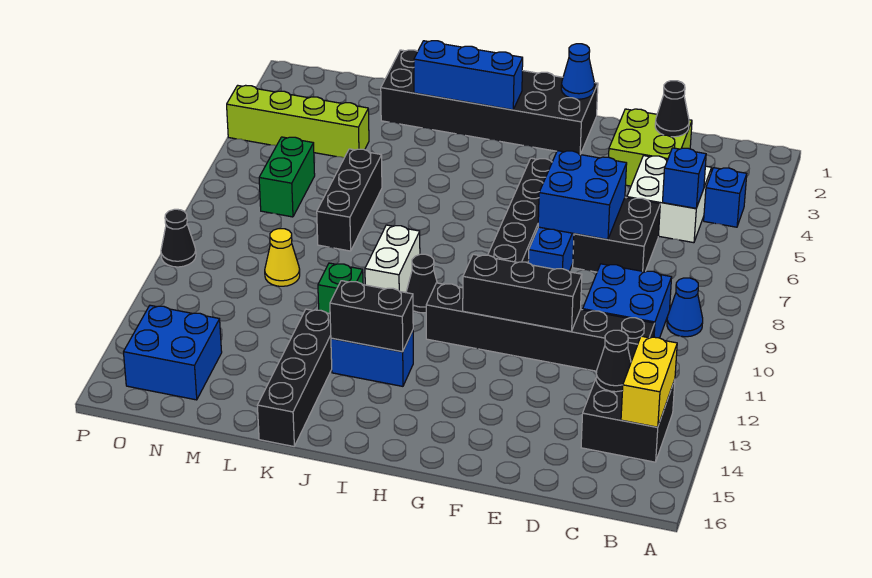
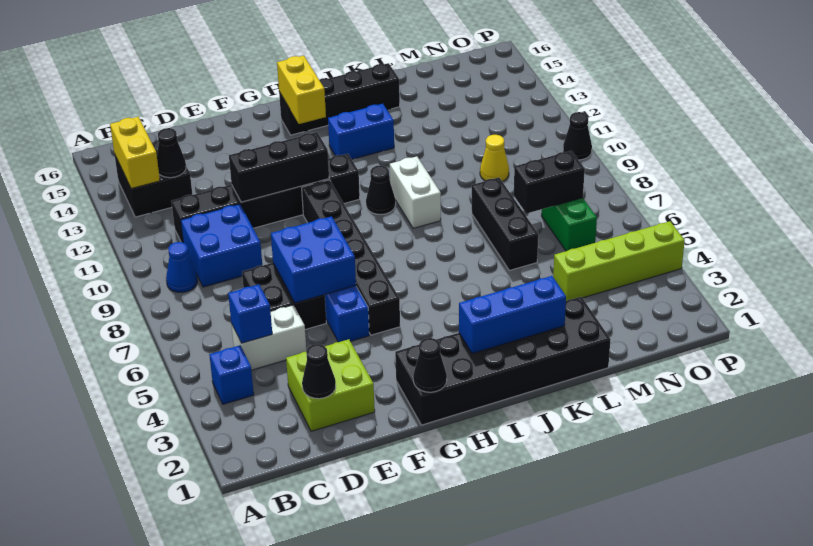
white 2x2 brick [627,156,712,243] -> white 1x2 brick [231,305,306,370]
blue 1x1 cone [561,44,595,99] -> black 1x1 cone [413,338,447,392]
none -> yellow 1x2 brick [277,56,326,124]
black 1x2 brick [330,281,413,352] -> black 1x2 brick moved to [514,151,585,214]
green 1x1 brick [318,263,363,314] -> none
black 1x4 brick [257,309,332,446] -> black 1x4 brick turned to [279,63,400,135]
blue 2x2 brick [124,305,222,400] -> none

